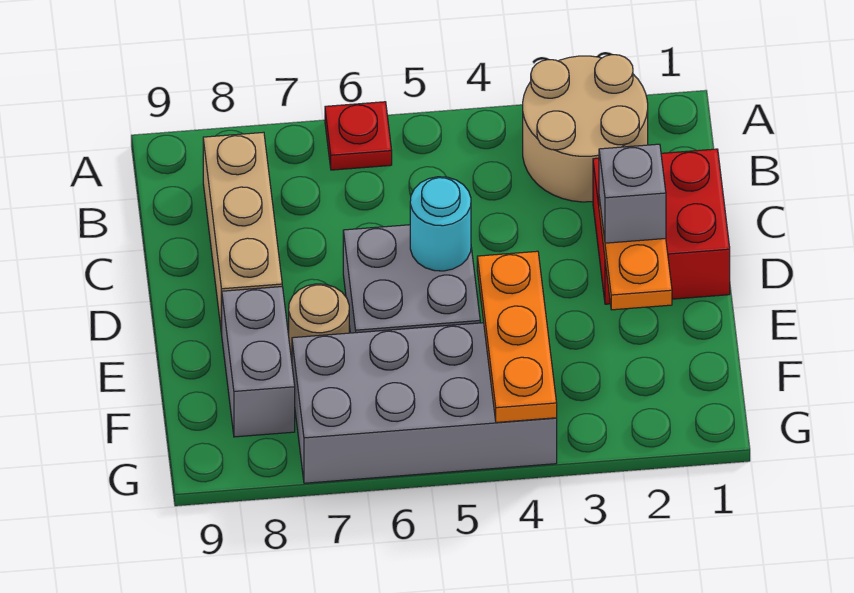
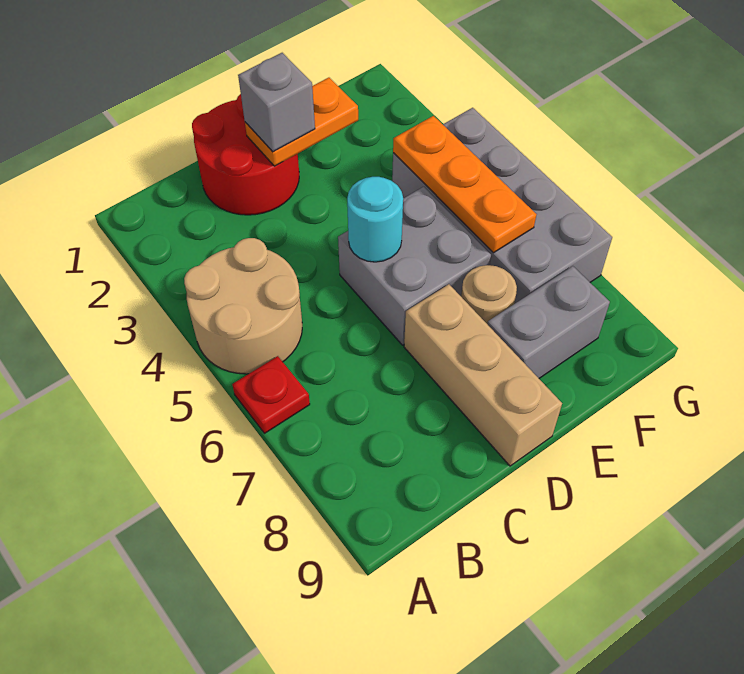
tan 2x2 round brick [523,55,648,202] -> tan 2x2 round brick moved to [184,238,302,374]
tan 1x3 brick [203,132,282,334] -> tan 1x3 brick turned to [404,284,562,466]
red 2x2 brick [593,149,730,304] -> red 2x2 round brick [192,94,299,215]
orange 1x3 plate [477,251,557,422] -> orange 1x3 plate turned to [393,116,536,253]

